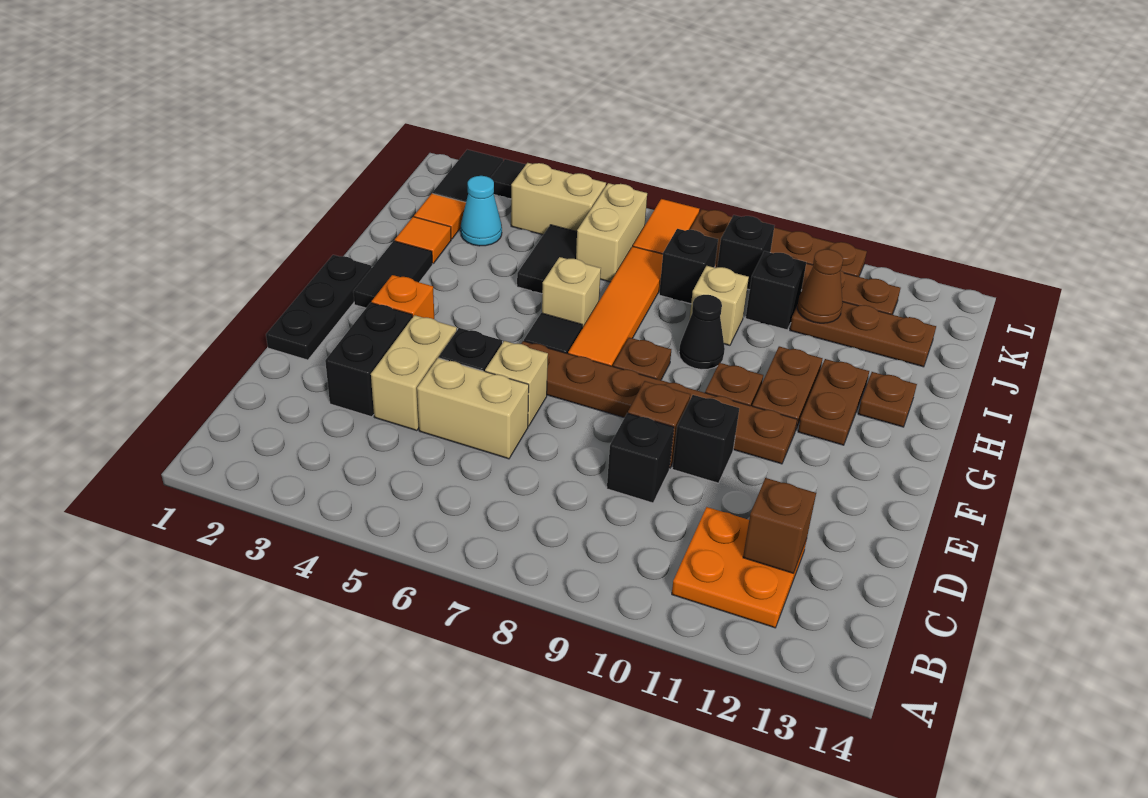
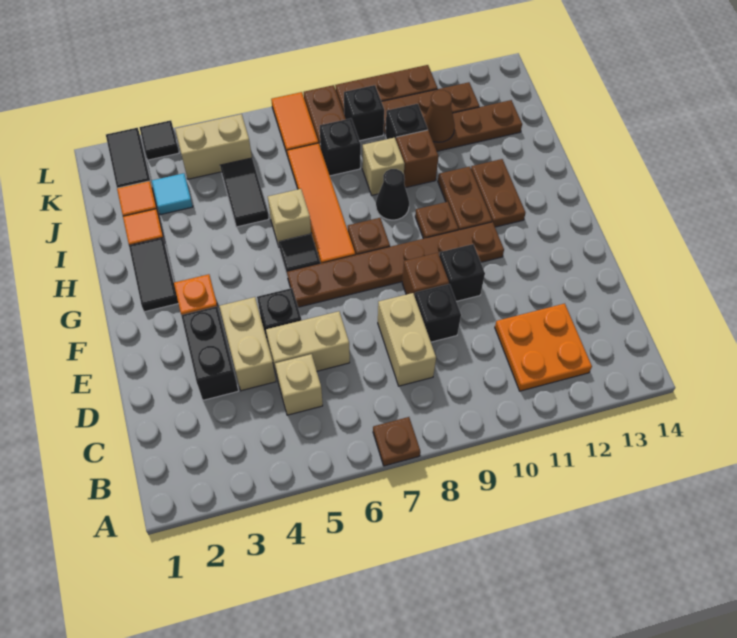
brown 1x1 brick [743,478,816,573] -> brown 1x1 brick moved to [396,130,438,188]
black 1x3 plate [266,255,372,360] -> none
tan 1x1 brick [485,341,548,426] -> tan 1x1 brick moved to [275,354,323,415]
brown 1x1 plate [858,372,917,427] -> brown 1x1 plate moved to [373,417,420,466]
cyan 1x1 cone [461,176,502,246] -> cyan 1x1 tile [152,173,193,215]
tan 1x2 brick [576,183,647,282] -> tan 1x2 brick moved to [378,293,436,386]

